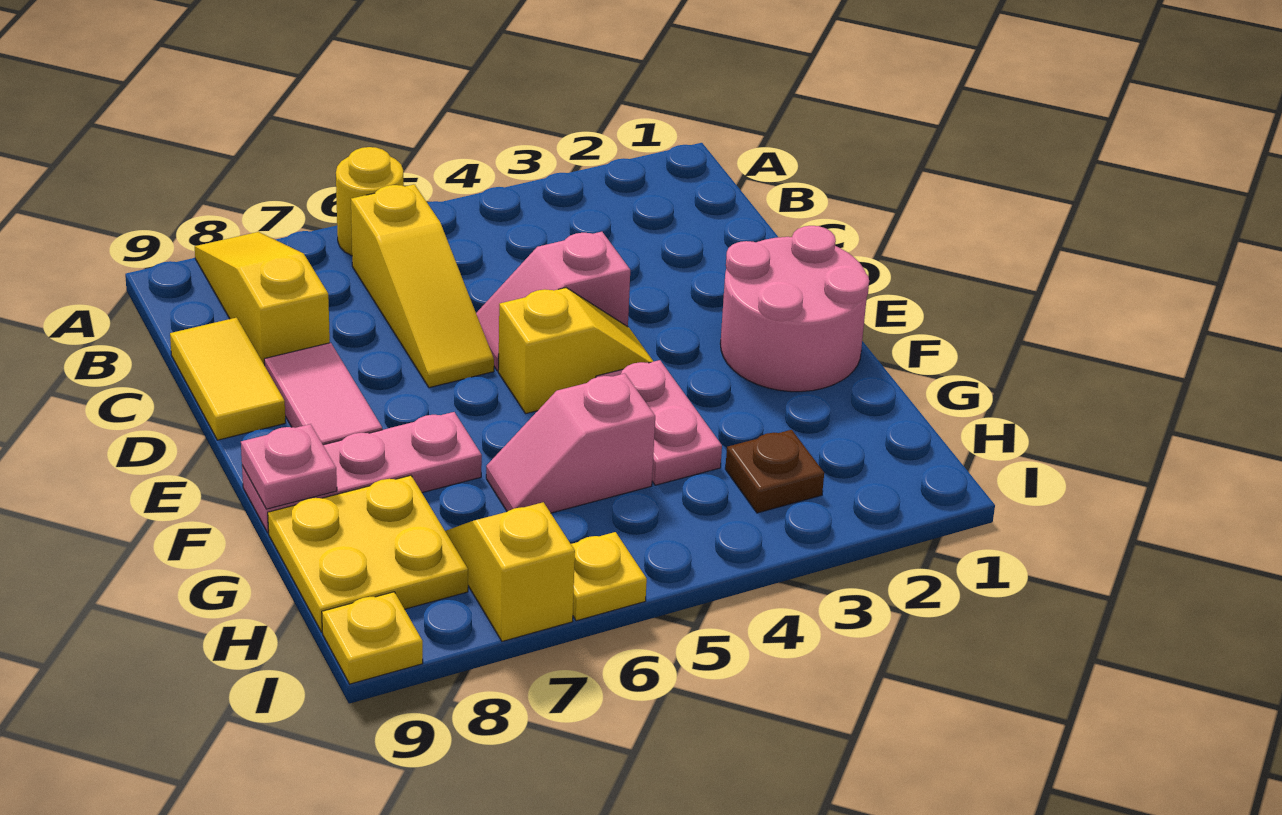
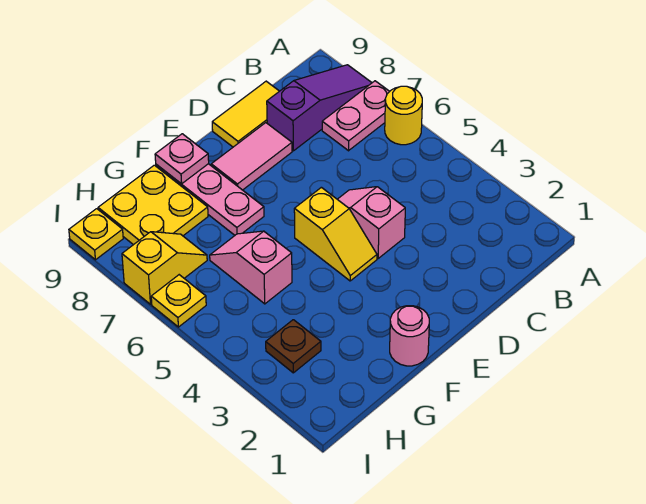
yellow 1x3 slope [195,232,330,365] -> purple 1x3 slope [267,65,372,151]
yellow 1x3 slope [351,184,494,388] -> none
pink 2x2 round brick [720,226,869,392] -> pink 1x1 round brick [390,306,429,366]
pink 1x2 plate [596,360,722,485] -> pink 1x2 plate moved to [322,81,390,151]

